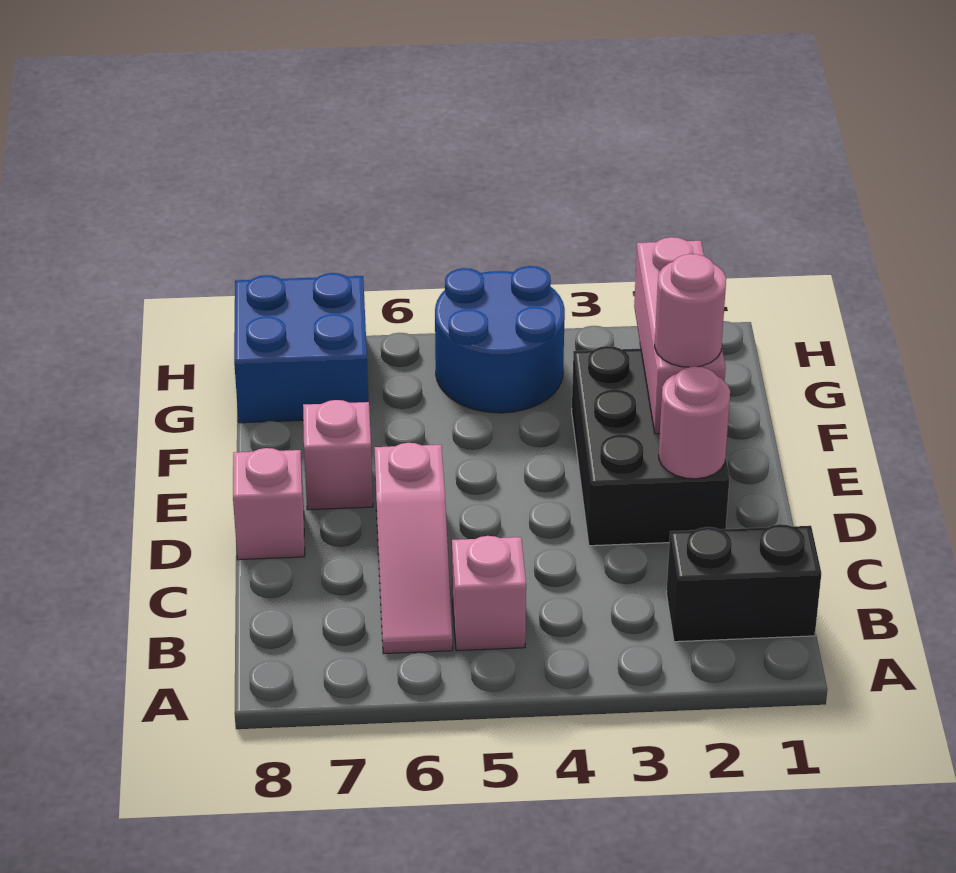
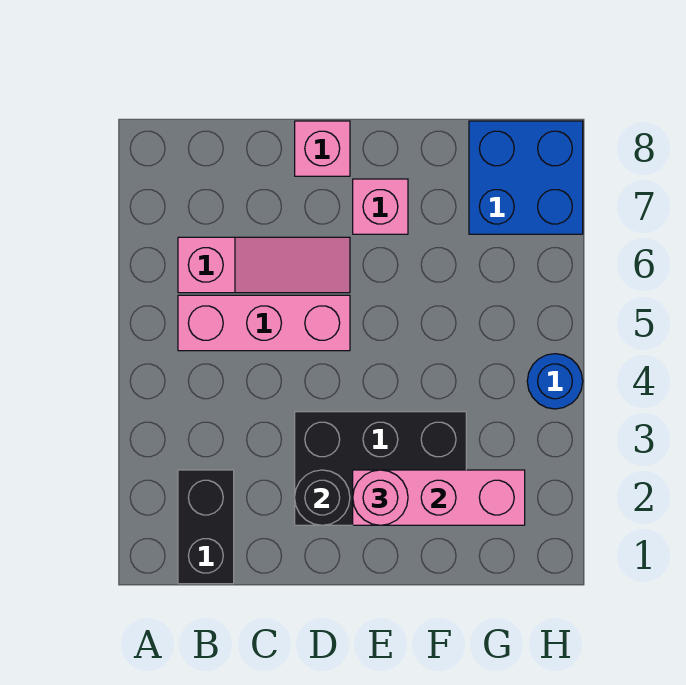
pink 1x1 brick [452,536,526,651] -> pink 1x3 brick [178,295,350,351]
pink 1x3 slope [374,443,453,654] -> pink 1x3 slope turned to [178,237,350,293]
pink 1x1 round brick [659,366,730,479] -> black 1x1 round brick [295,470,350,525]
blue 2x2 round brick [435,266,565,413] -> blue 1x1 round brick [527,354,583,409]

